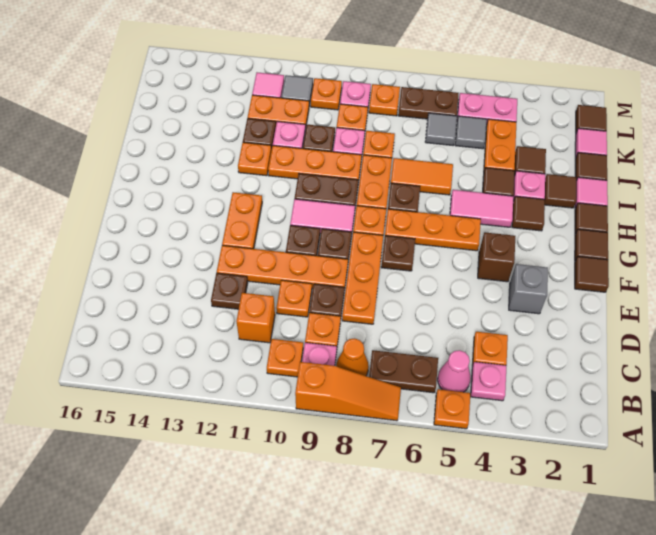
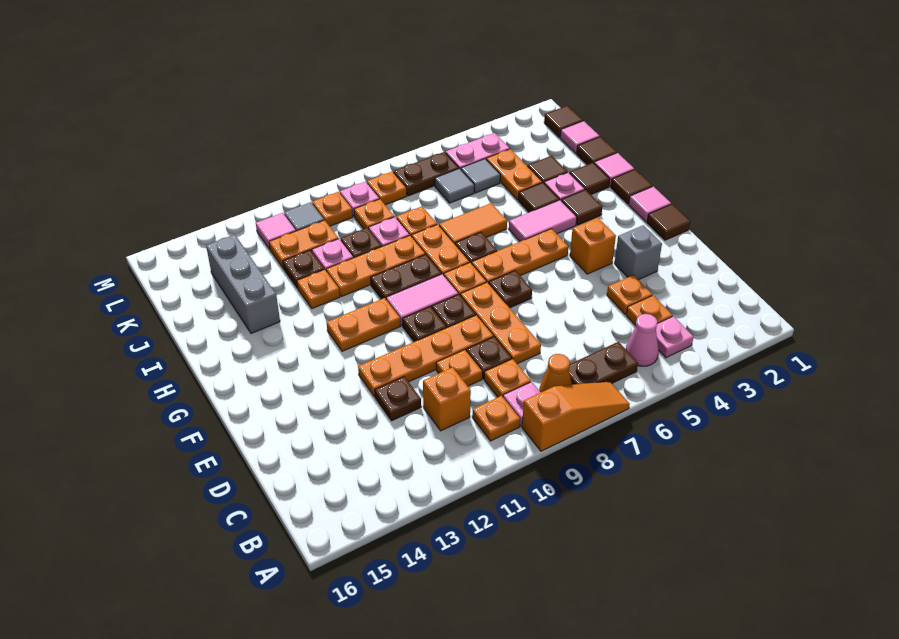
orange 1x1 plate [434,389,470,429] -> orange 1x1 plate moved to [607,275,652,315]
brown 1x1 brick [478,232,515,282] -> orange 1x1 brick [570,218,616,274]
orange 1x2 plate [222,192,262,249] -> orange 1x2 plate turned to [327,298,401,351]
brown 1x1 tile [575,229,608,261] -> pink 1x1 tile [629,186,671,222]
none -> grey 1x3 brick [206,234,280,333]

